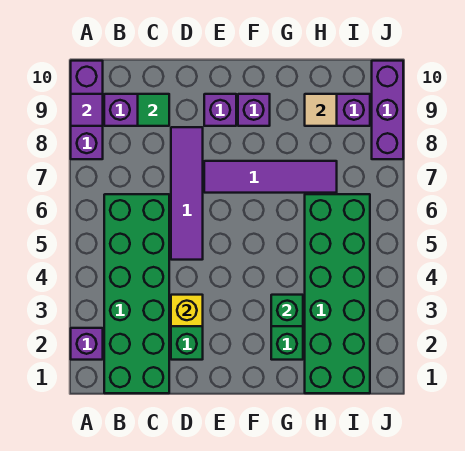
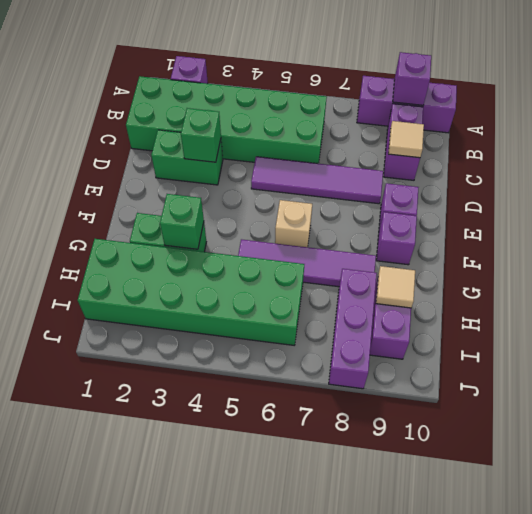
purple 1x1 tile [71,94,103,126] -> purple 1x1 brick [393,52,431,105]
green 1x1 tile [138,94,169,126] -> tan 1x1 tile [388,121,424,158]
yellow 1x1 brick [171,295,203,326] -> green 1x1 brick [181,108,221,162]
purple 1x4 tile [204,161,337,193] -> purple 1x4 tile turned to [238,239,376,287]
none -> tan 1x1 brick [275,200,312,247]
purple 1x3 brick [372,61,403,159] -> purple 1x3 brick turned to [329,269,377,389]

